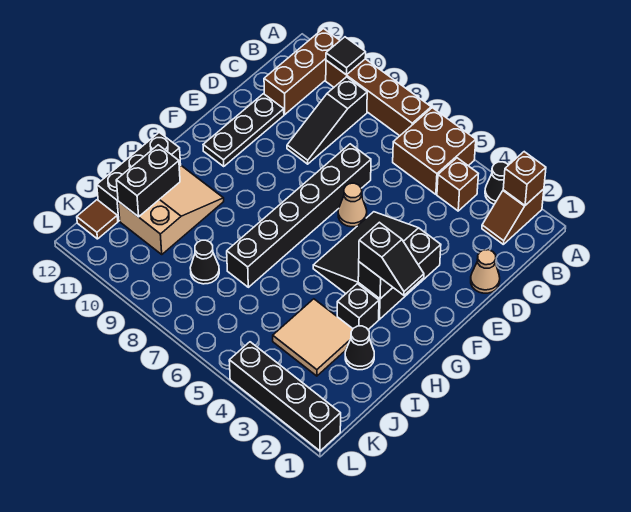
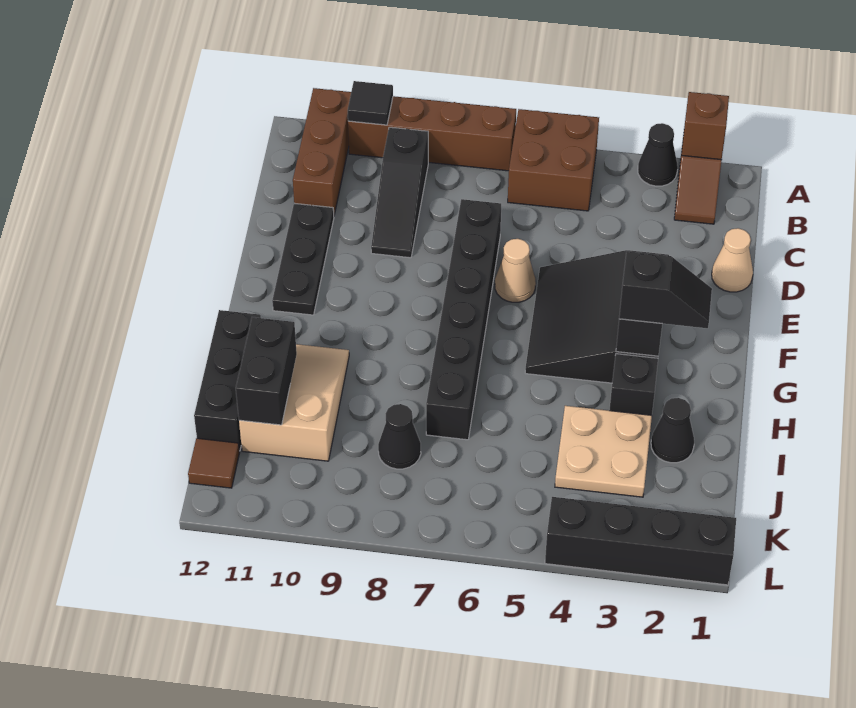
brown 1x1 brick [437,158,478,211] -> none
tan 2x2 tile [273,299,353,376] -> tan 2x2 plate [555,406,652,497]

